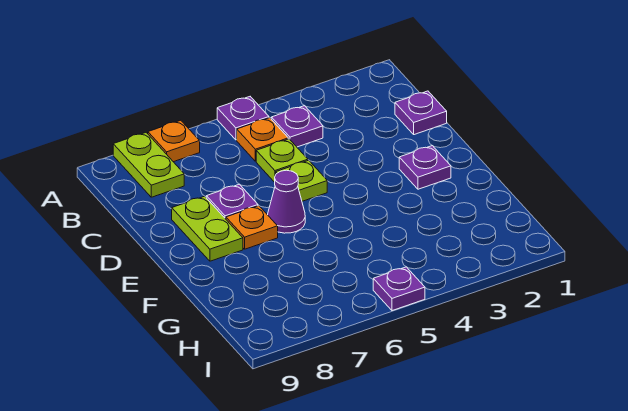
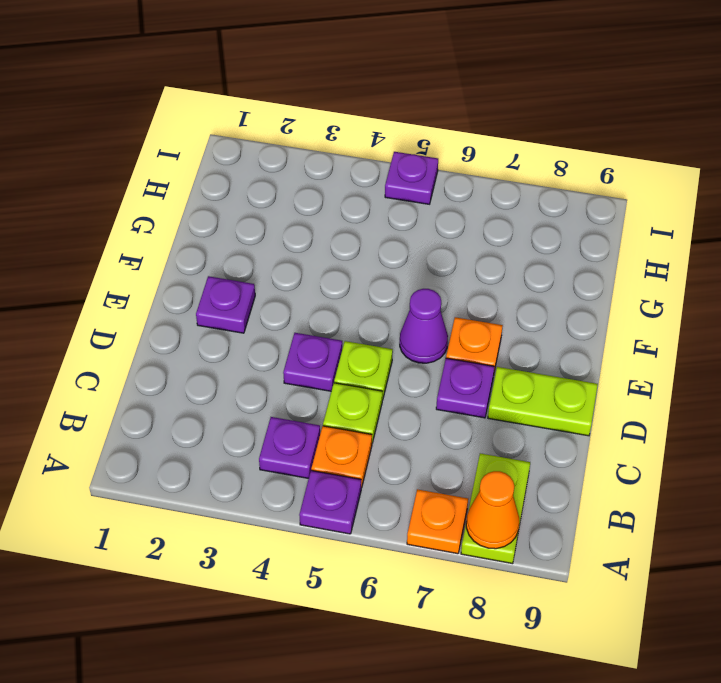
none -> orange 1x1 cone [466,471,519,549]
purple 1x1 plate [395,91,447,135] -> purple 1x1 plate moved to [283,333,342,391]
lime 1x2 plate [172,196,243,261] -> lime 1x2 plate turned to [488,367,598,436]

